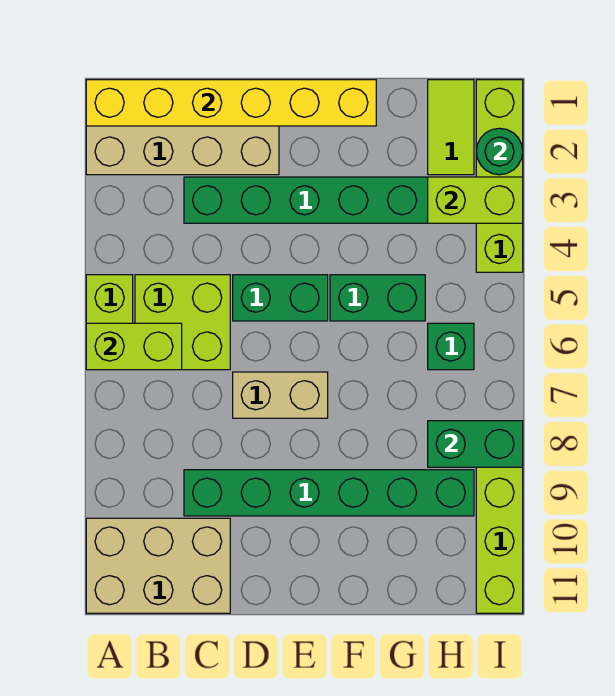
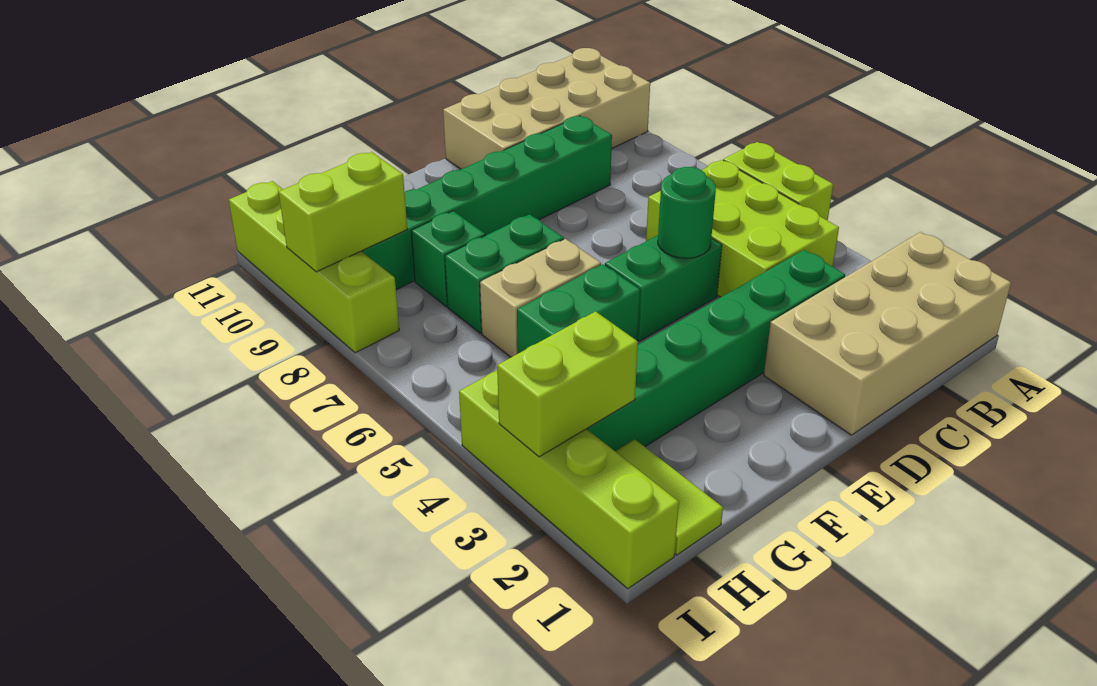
yellow 1x6 brick [86,80,376,126] -> none
lime 1x2 brick [86,323,182,370] -> lime 1x2 brick moved to [279,152,407,272]
tan 2x3 brick [86,518,230,613] -> tan 2x4 brick [443,48,650,169]
lime 2x2 brick [135,275,230,370] -> lime 2x3 brick [646,160,839,297]
tan 1x2 brick [233,372,328,418] -> tan 1x2 brick moved to [480,239,601,357]
green 1x1 brick [428,323,474,370] -> green 1x1 brick moved to [411,211,485,306]
green 1x2 brick [428,421,523,467] -> green 1x2 brick moved to [445,214,564,333]
green 1x1 round brick [476,128,523,175] -> green 1x1 round brick moved to [658,167,716,258]

